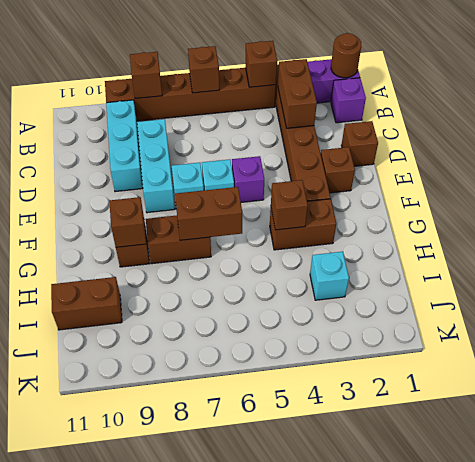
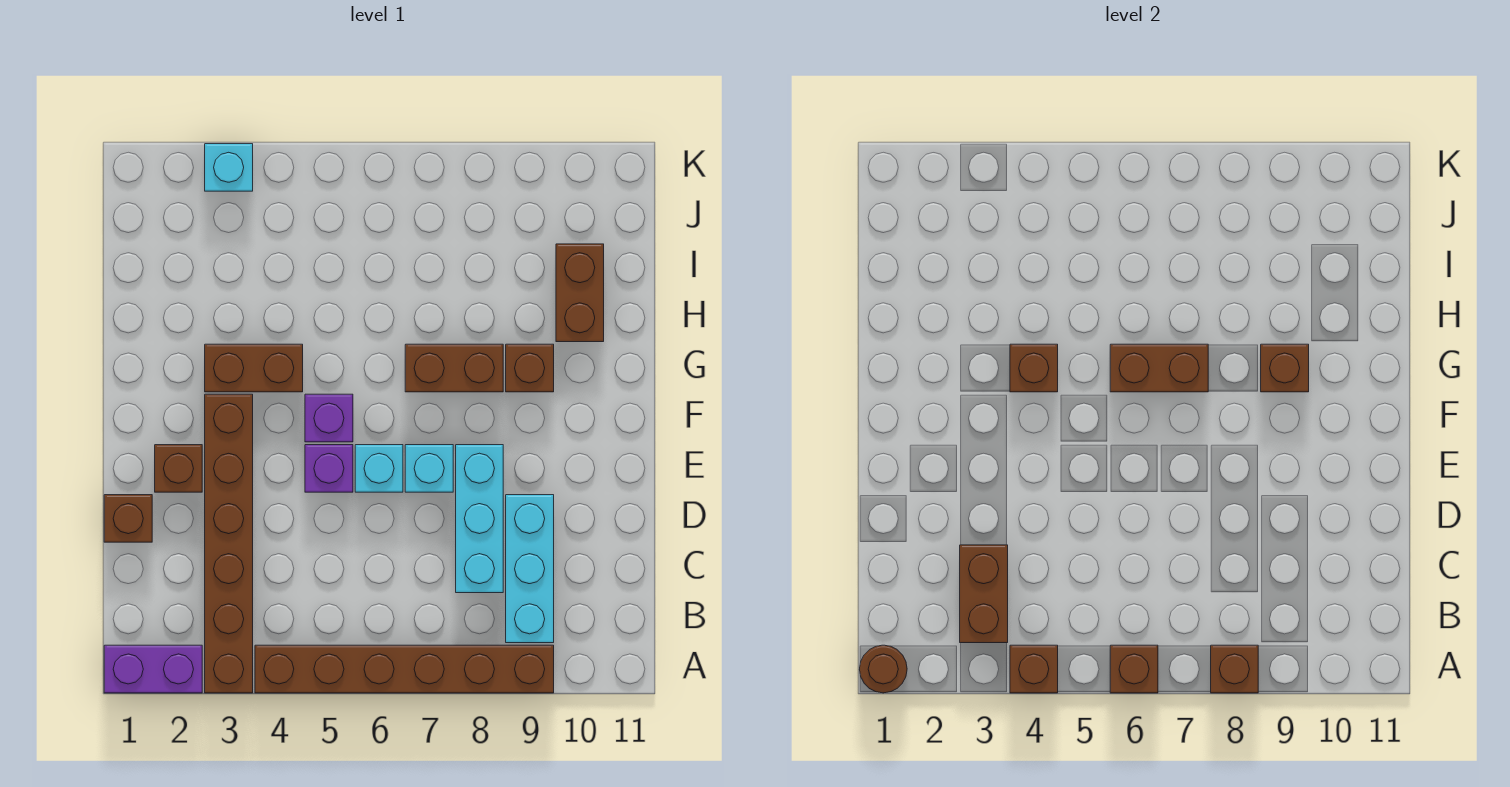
purple 1x1 brick [331,78,366,123] -> purple 1x1 brick moved to [305,394,353,442]
cyan 1x1 brick [310,252,349,300] -> cyan 1x1 brick moved to [205,144,253,191]
brown 1x2 brick [51,277,122,330] -> brown 1x2 brick turned to [556,244,604,342]

